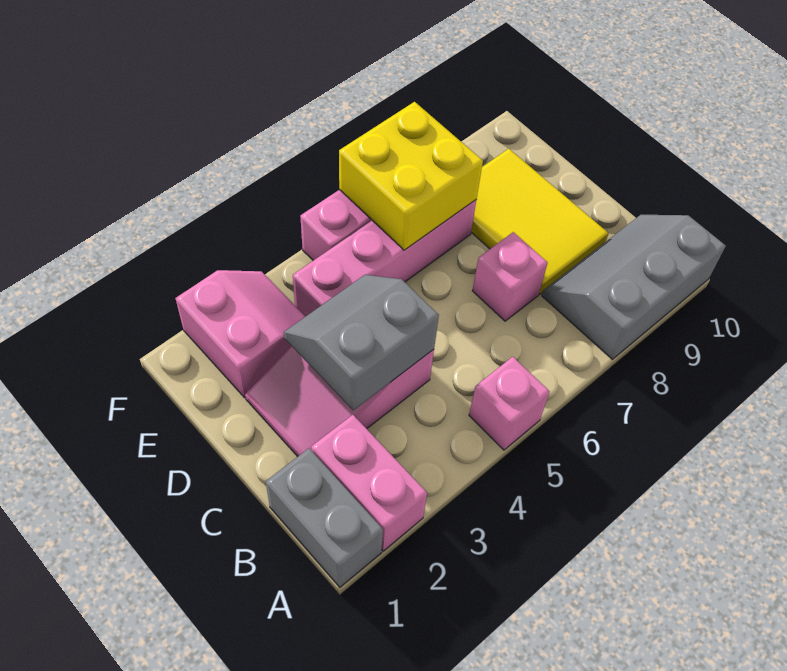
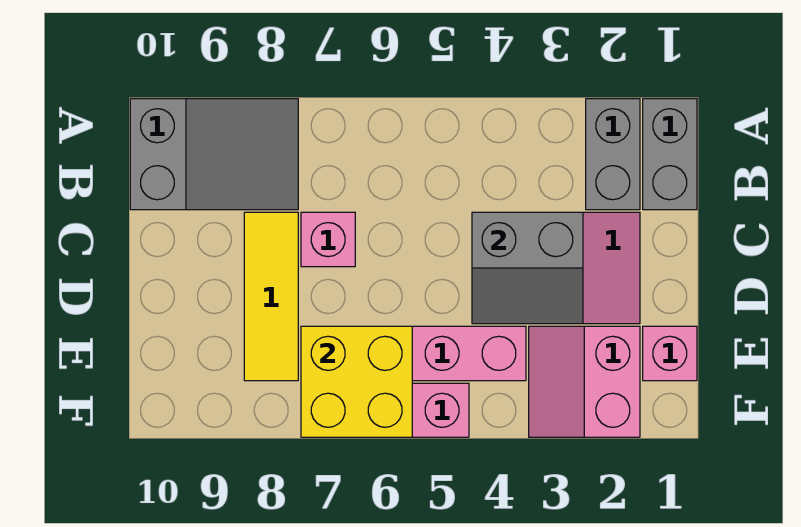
pink 1x2 brick [311,415,427,551] -> grey 1x2 brick [586,99,640,210]
pink 1x1 brick [469,357,550,450] -> pink 1x1 brick moved to [643,326,697,381]
grey 2x3 slope [542,215,726,359] -> grey 2x3 slope turned to [130,99,298,210]
yellow 2x3 tile [471,149,609,294] -> yellow 1x3 tile [244,212,298,381]

